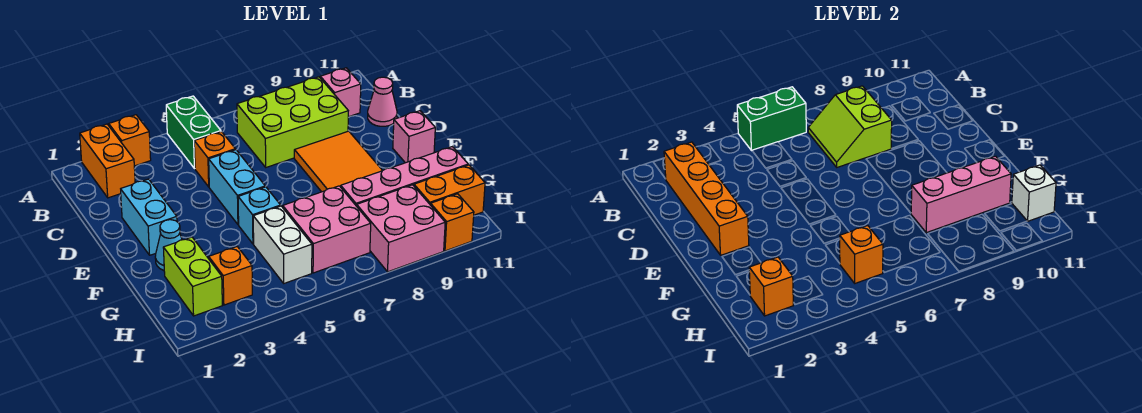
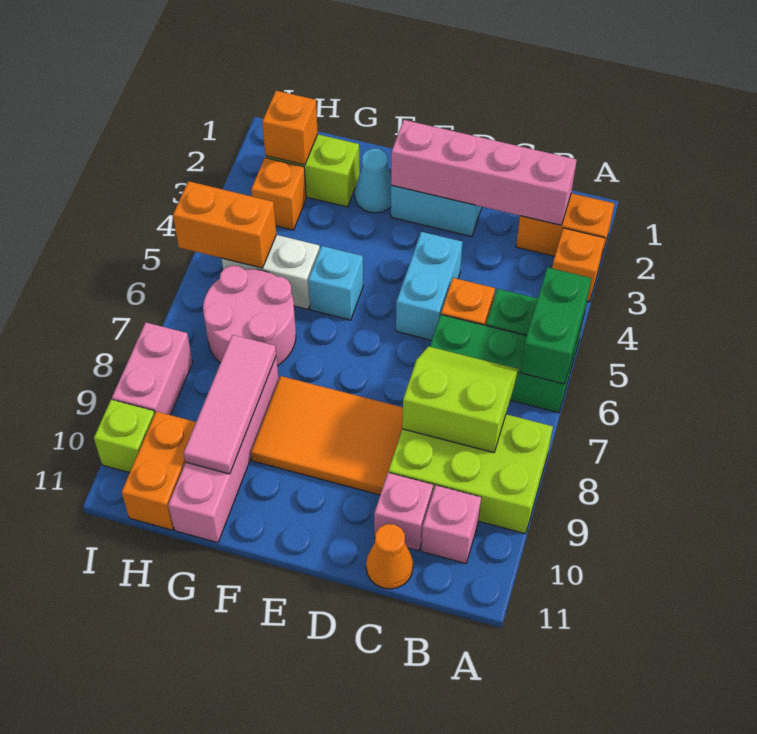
none -> green 1x3 brick [430,315,574,413]
orange 1x4 brick [664,142,749,255] -> pink 1x4 brick [391,120,577,225]
lime 2x3 brick [237,77,348,167] -> lime 2x3 brick turned to [389,414,553,534]
pink 1x1 cone [368,77,397,126] -> orange 1x1 cone [366,524,413,589]
cyan 1x2 brick [209,150,265,225] -> cyan 1x2 brick turned to [396,232,462,340]
pink 1x1 brick [393,111,435,163] -> pink 1x1 brick moved to [374,473,433,551]
pink 2x2 brick [283,186,371,273] -> pink 2x2 round brick [203,266,296,366]
pink 1x3 brick [911,156,1011,233] -> pink 1x3 tile [184,335,276,474]
orange 1x1 brick [840,226,883,283] -> orange 1x2 brick [173,181,276,268]
pink 2x2 brick [357,185,445,272] -> pink 1x2 brick [112,323,193,415]
white 1x1 brick [1012,165,1056,221] -> none
orange 1x1 brick [431,194,474,251] -> lime 1x1 brick [94,400,155,473]

